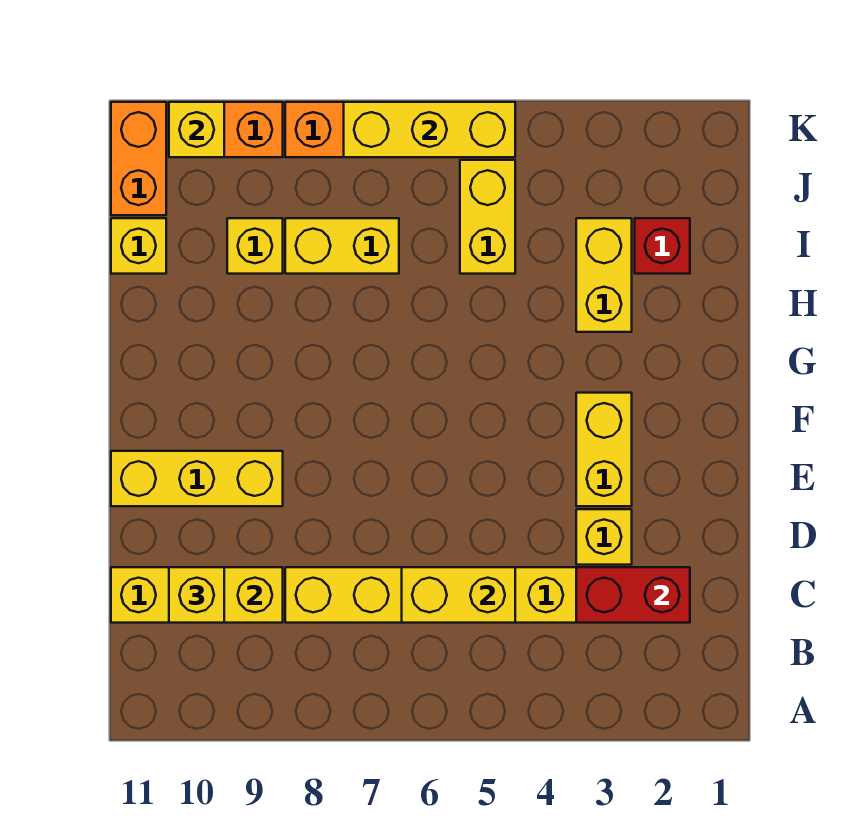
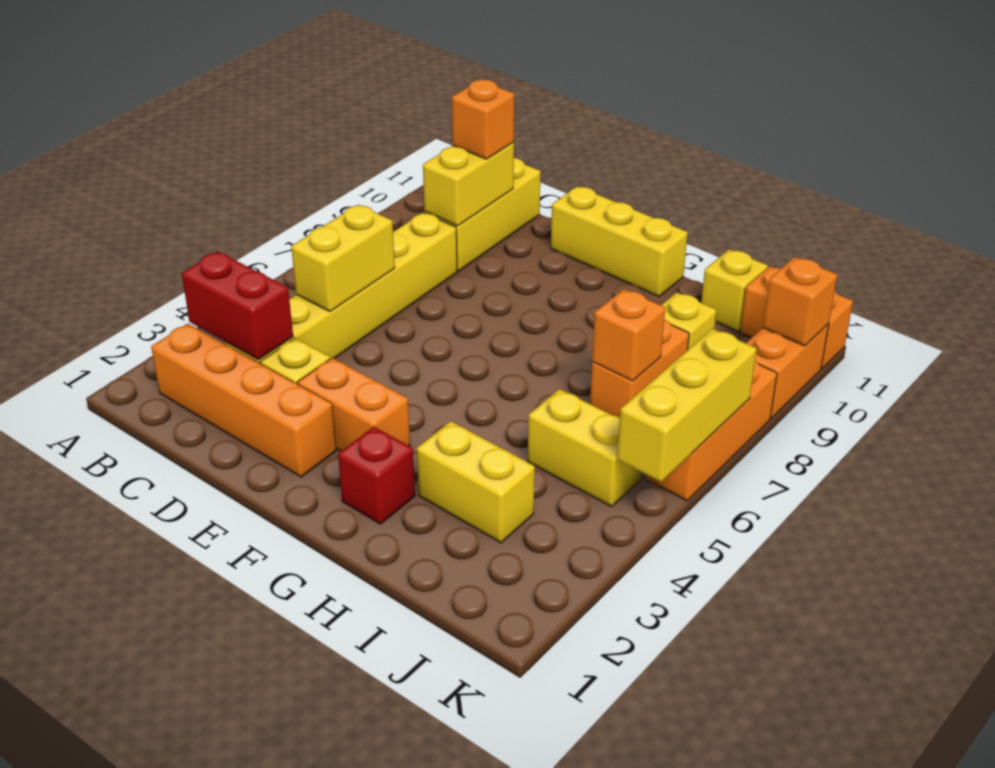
none -> orange 1x4 brick [151,324,336,477]
red 1x2 brick [576,567,690,623] -> red 1x2 brick turned to [182,251,293,360]
yellow 1x1 brick [169,567,224,623] -> orange 1x1 brick [452,80,514,159]
yellow 1x2 brick [576,393,632,506] -> orange 1x2 brick [297,358,410,451]
yellow 1x3 brick [111,451,283,506] -> yellow 1x3 brick turned to [551,186,688,296]
red 1x1 brick [635,218,690,274] -> red 1x1 brick moved to [338,427,415,524]
yellow 1x2 brick [285,218,399,274] -> orange 1x2 brick [590,319,689,417]
none -> orange 1x1 brick [592,289,665,381]
yellow 1x1 brick [169,102,224,157] -> orange 1x1 brick [763,257,837,346]

